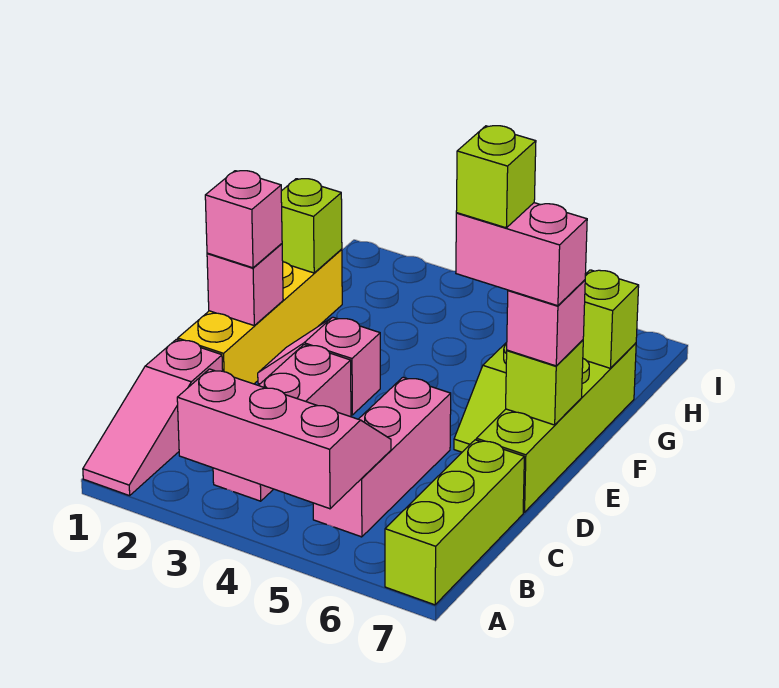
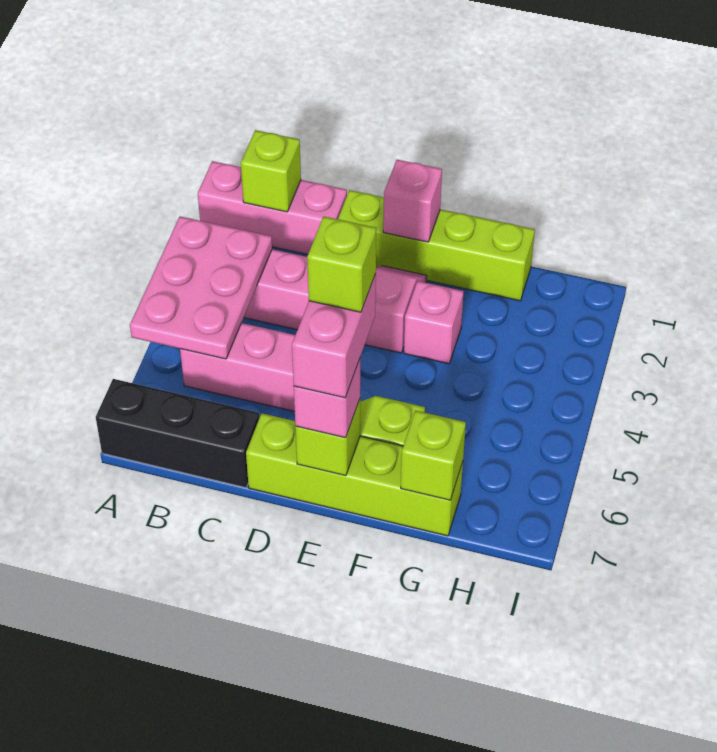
pink 1x3 slope [83,339,223,496] -> pink 1x3 brick [198,161,347,255]
pink 2x3 slope [177,369,391,509] -> pink 2x3 plate [130,216,272,359]
lime 1x3 brick [385,440,524,605] -> black 1x3 brick [96,379,259,488]
yellow 1x4 brick [178,249,342,384] -> lime 1x4 brick [338,190,535,301]
pink 1x1 brick [205,171,282,268] -> pink 1x1 brick moved to [404,281,464,364]
lime 1x1 brick [281,179,342,273] -> lime 1x1 brick moved to [241,130,301,212]

